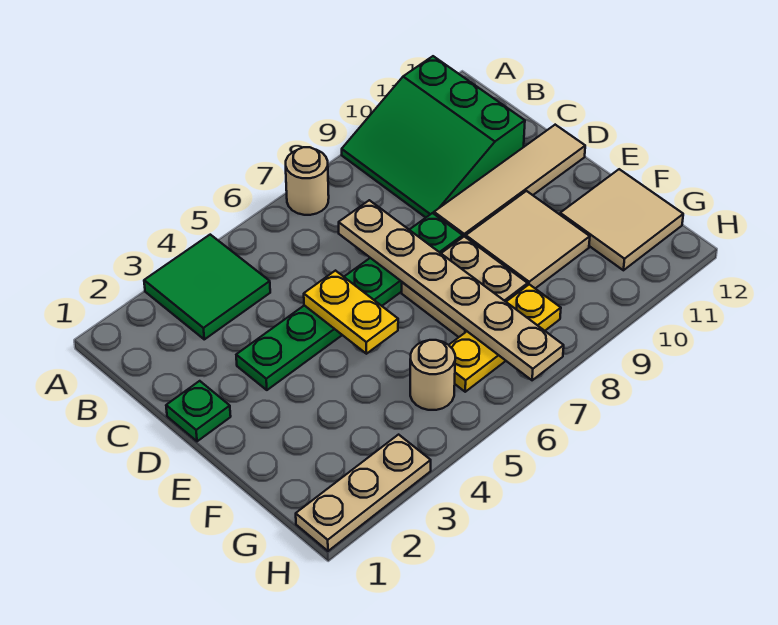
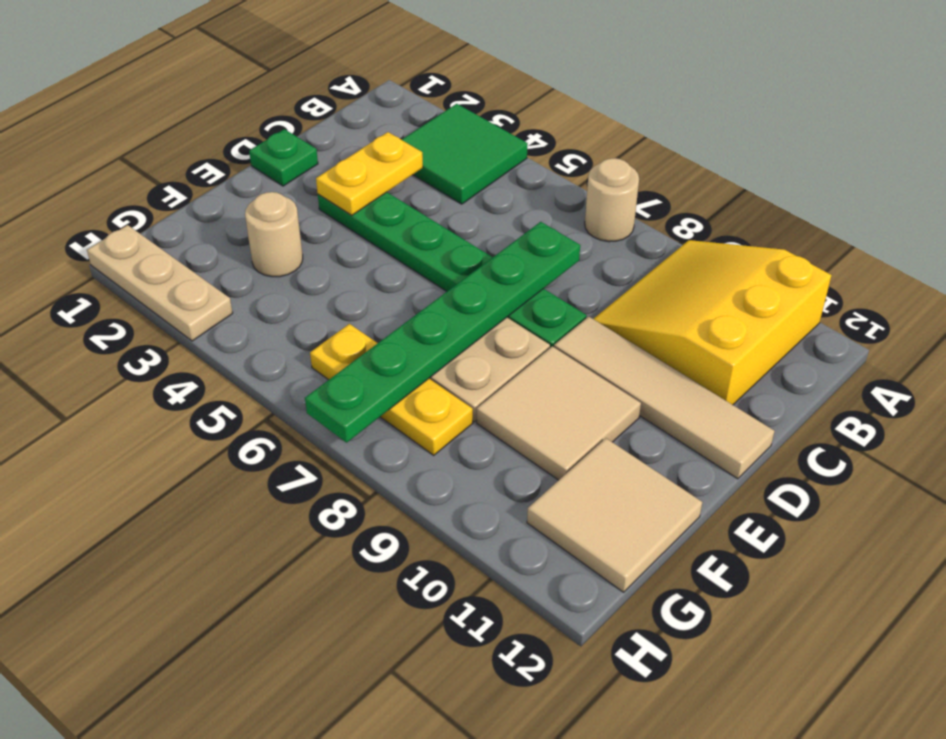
green 3x3 slope [342,56,525,217] -> yellow 3x3 slope [594,240,832,405]
tan 1x6 plate [339,200,564,380] -> green 1x6 plate [305,222,580,443]
yellow 1x2 plate [304,271,398,354] -> yellow 1x2 plate moved to [316,132,423,215]
tan 1x1 round brick [410,340,455,410] -> tan 1x1 round brick moved to [245,192,303,277]

